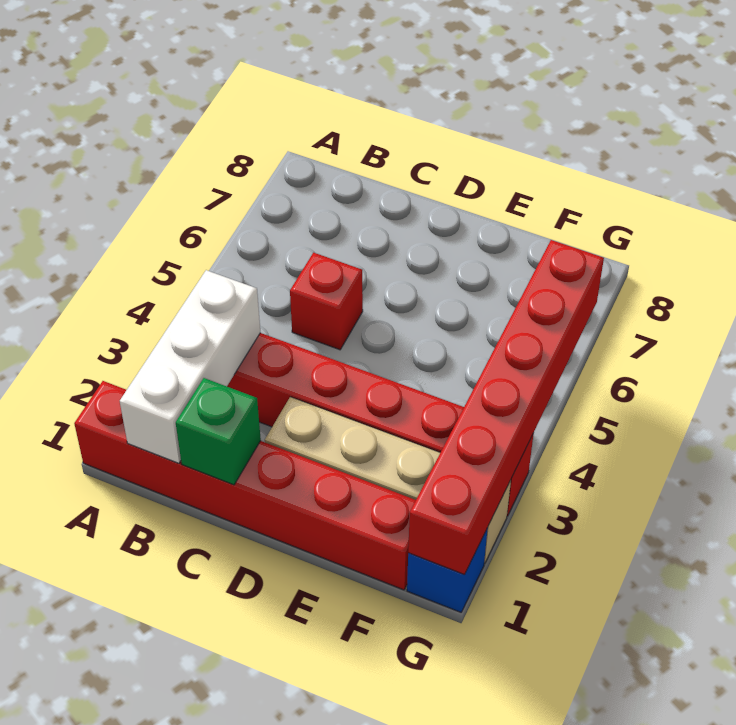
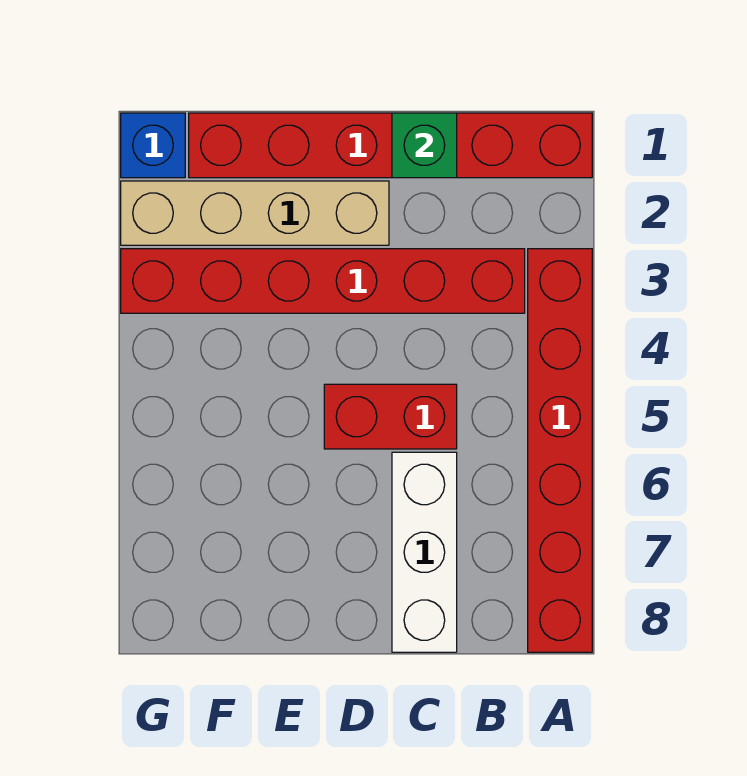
white 1x3 brick [120,270,260,463] -> white 1x3 brick moved to [392,452,457,652]
red 1x1 brick [290,253,363,350] -> red 1x2 brick [324,384,457,449]
red 1x6 brick [408,240,604,575] -> red 1x6 brick moved to [528,249,592,652]

